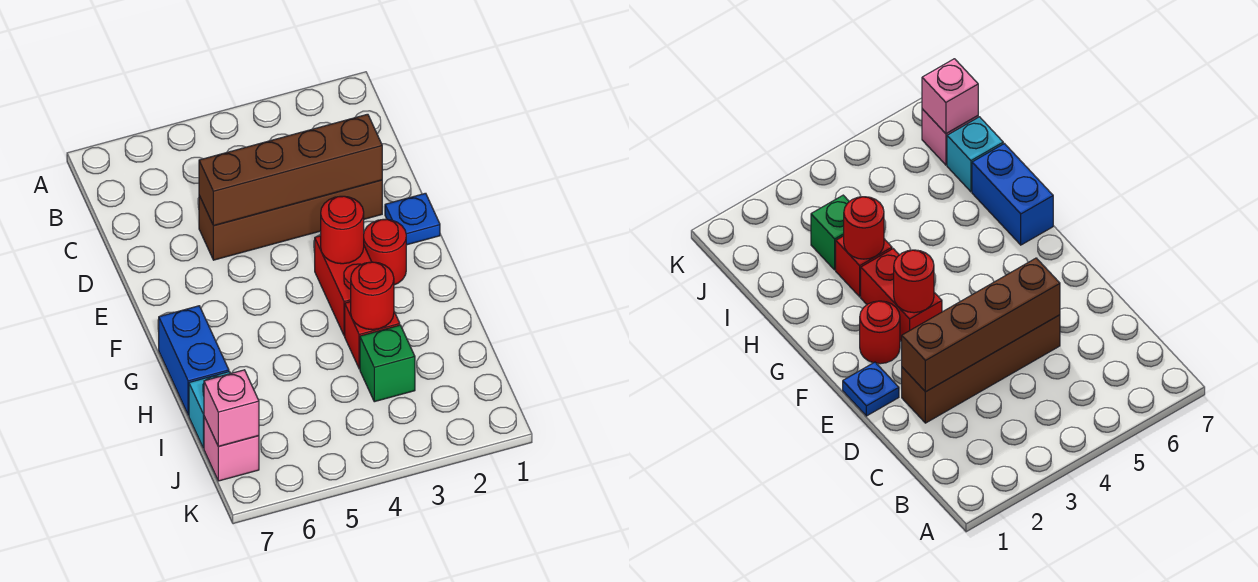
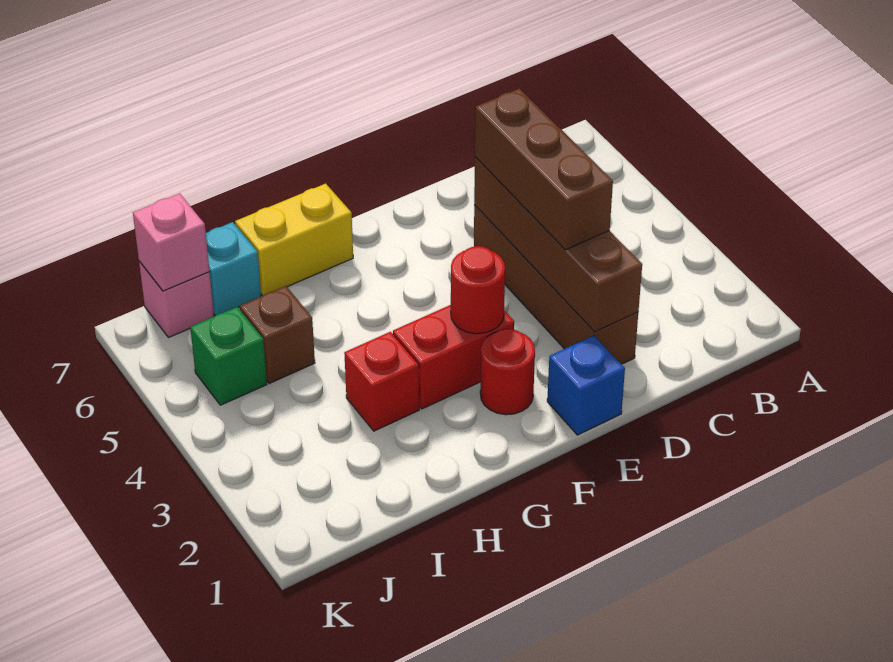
none -> brown 1x3 brick [475,89,613,250]
blue 1x1 plate [385,193,440,245] -> blue 1x1 brick [547,335,625,435]
blue 1x2 brick [159,306,229,415] -> yellow 1x2 brick [235,184,353,296]
red 1x1 round brick [351,262,394,330] -> none
green 1x1 brick [360,325,415,402] -> green 1x1 brick moved to [190,307,267,405]
none -> brown 1x1 brick [240,286,315,384]

